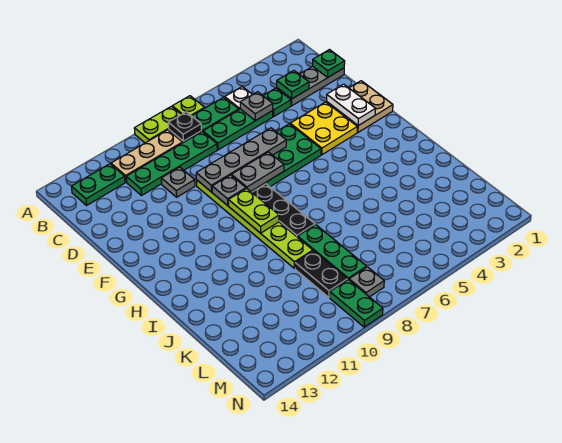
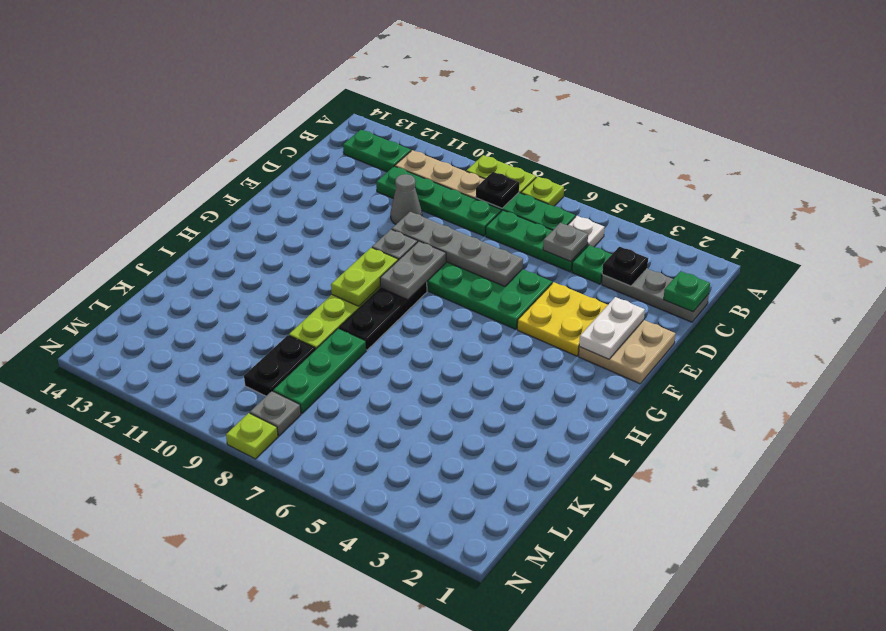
green 1x1 plate [277,71,309,99] -> black 1x1 plate [602,247,648,286]
grey 1x1 plate [161,167,195,197] -> grey 1x1 cone [390,174,422,224]
grey 1x2 plate [231,152,284,191] -> grey 1x2 plate turned to [380,241,446,300]
green 1x2 plate [330,280,383,327] -> none
none -> lime 1x1 plate [226,413,278,459]

